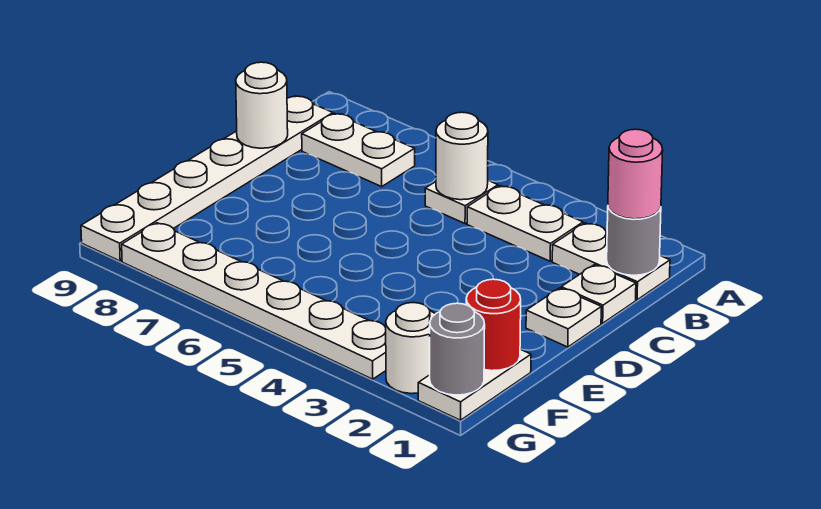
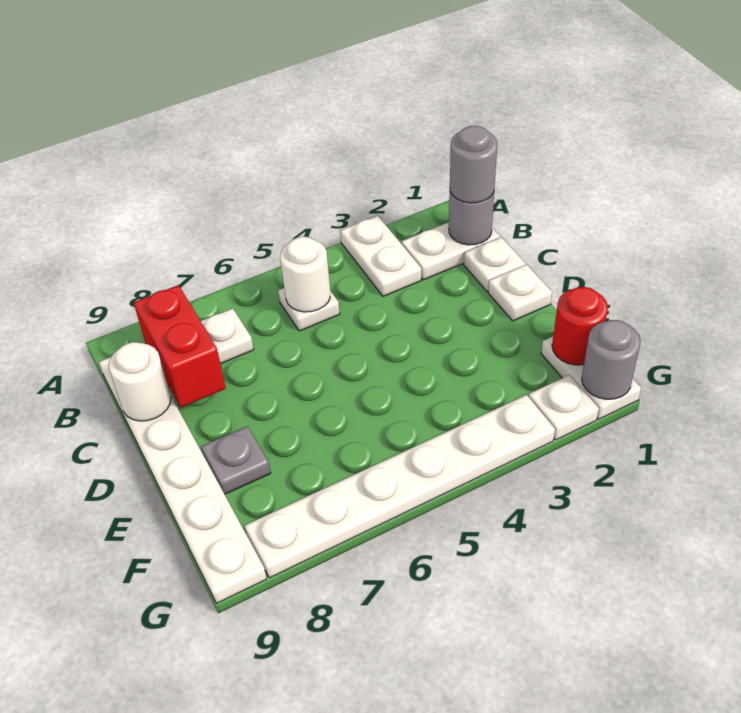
pink 1x1 round brick [608,129,663,219] -> grey 1x1 round brick [450,126,497,203]
white 1x2 plate [467,186,583,261] -> white 1x2 plate turned to [340,216,421,296]
none -> red 1x2 brick [134,285,226,408]
none -> grey 1x1 plate [201,426,271,494]
white 1x1 round brick [386,303,435,394] -> white 1x1 plate [528,375,599,440]

